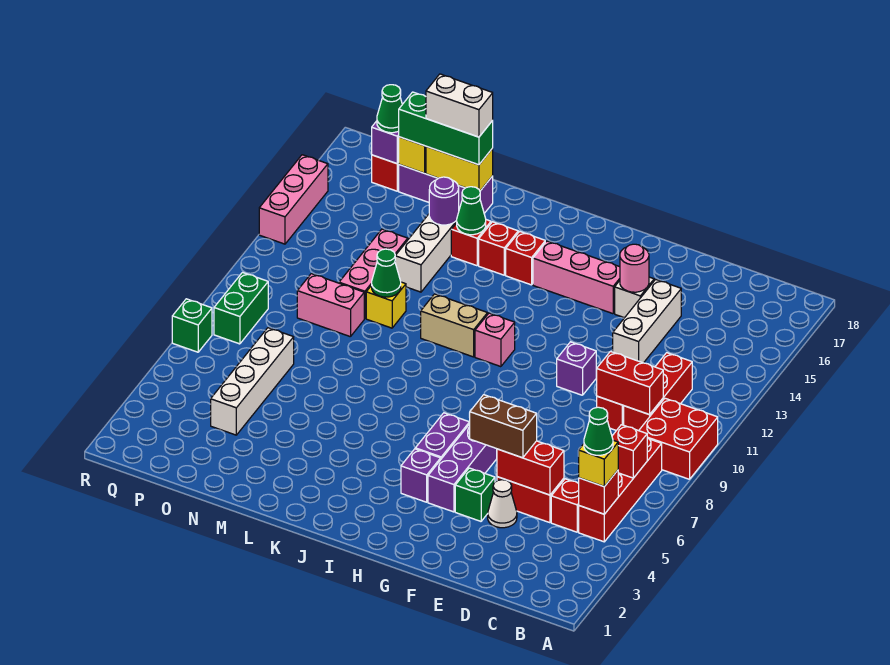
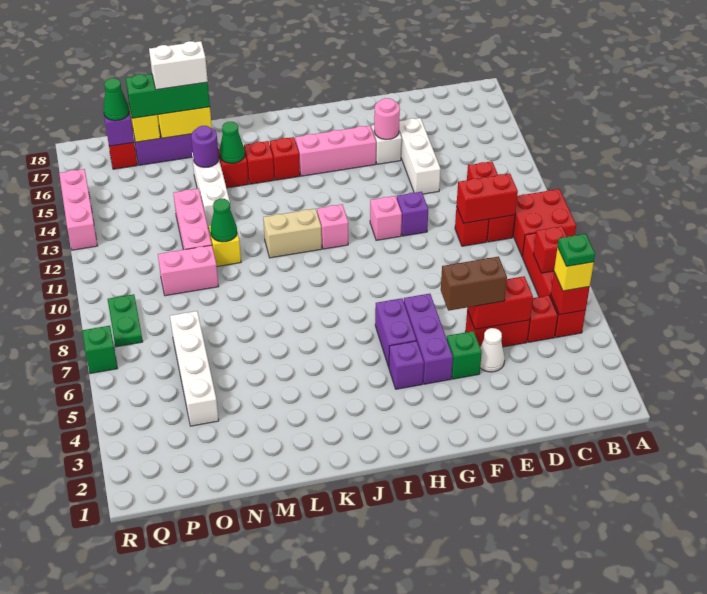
green 1x1 cone [584,407,613,455] -> green 1x1 plate [558,234,595,266]
none -> pink 1x1 brick [370,196,402,240]
green 1x2 brick [214,272,268,344] -> green 1x2 plate [108,294,143,347]

